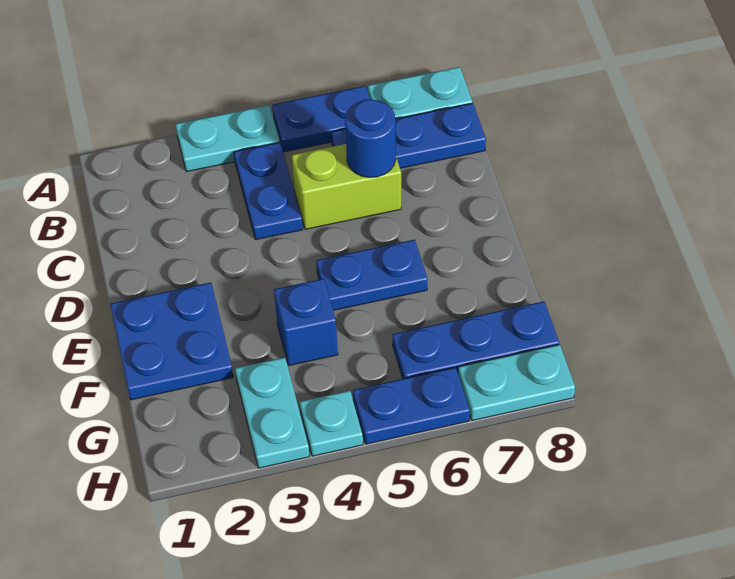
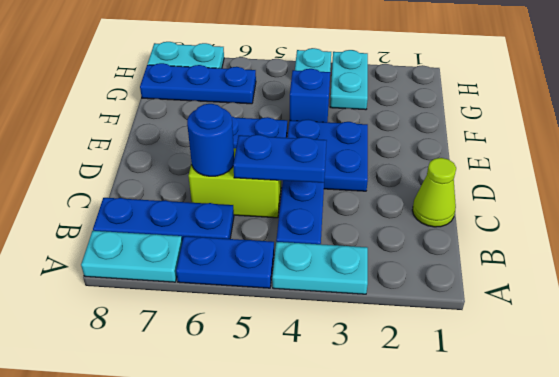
none -> lime 1x1 cone [412,158,456,227]
blue 2x2 plate [110,283,233,400] -> blue 2x2 plate moved to [288,120,368,191]
blue 1x2 plate [353,367,470,444] -> blue 1x2 plate moved to [233,135,327,183]

